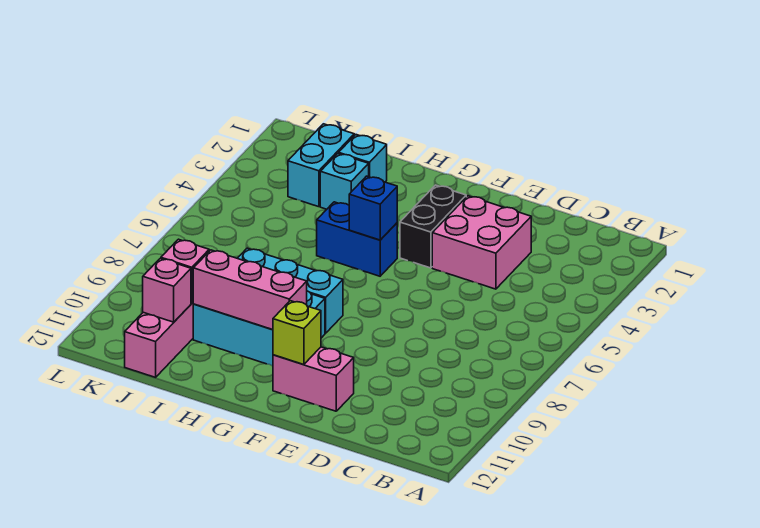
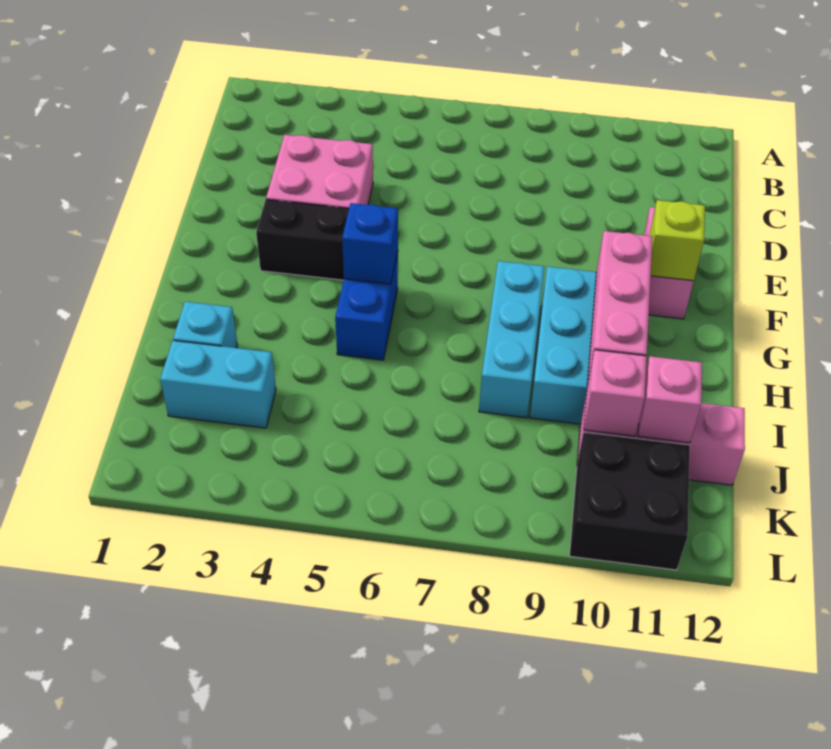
cyan 1x1 brick [320,153,369,209] -> none
none -> black 2x2 brick [569,432,690,570]

